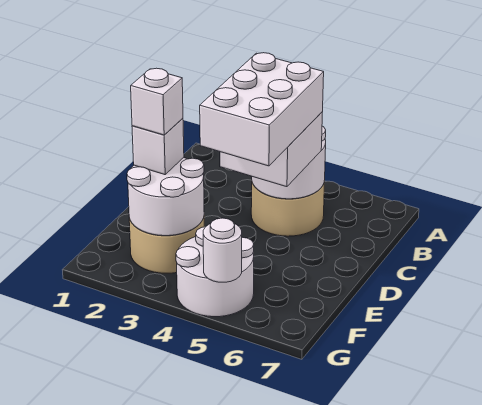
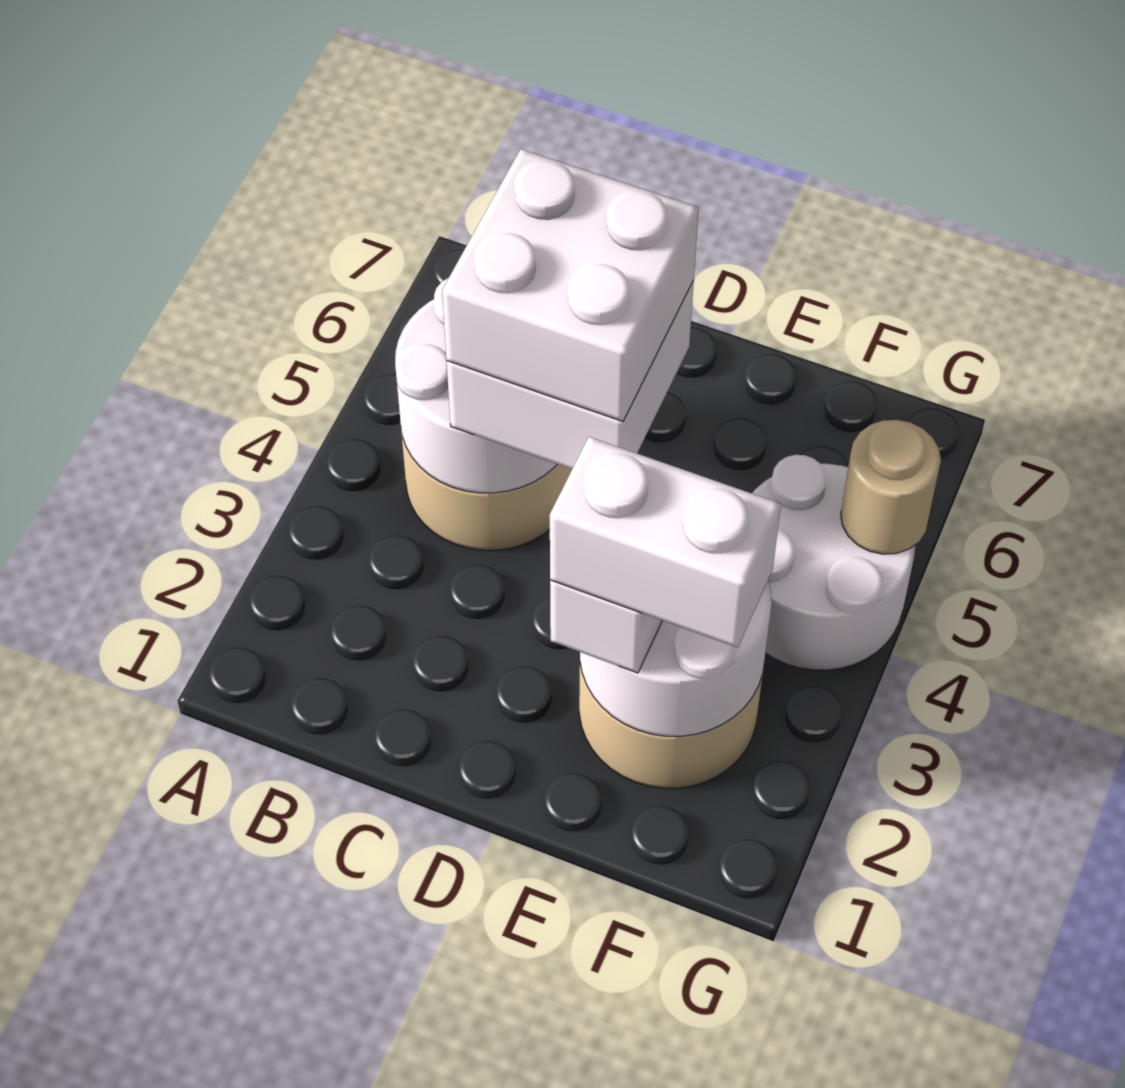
white 2x3 brick [200,53,324,166] -> white 2x2 brick [442,149,699,421]
white 1x1 brick [131,68,183,135] -> white 1x2 brick [550,437,781,648]
white 1x1 round brick [203,218,242,282] -> tan 1x1 round brick [841,420,941,554]

